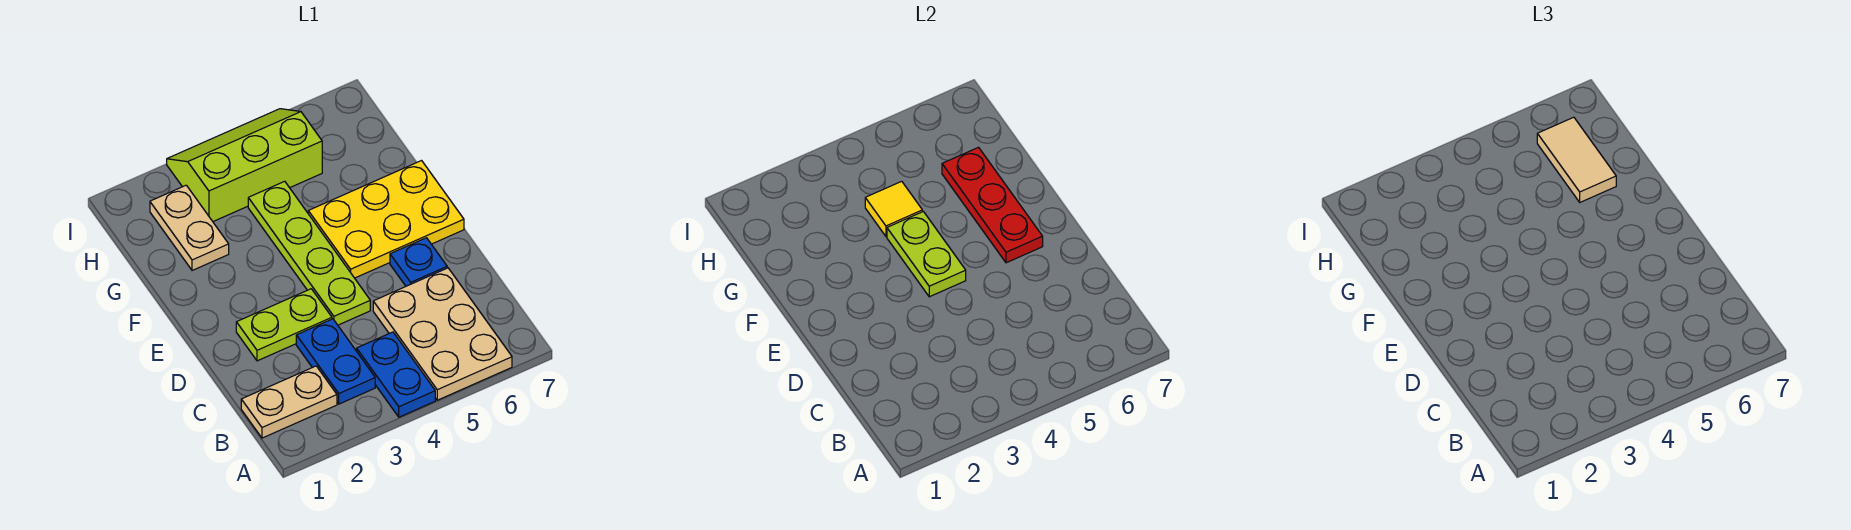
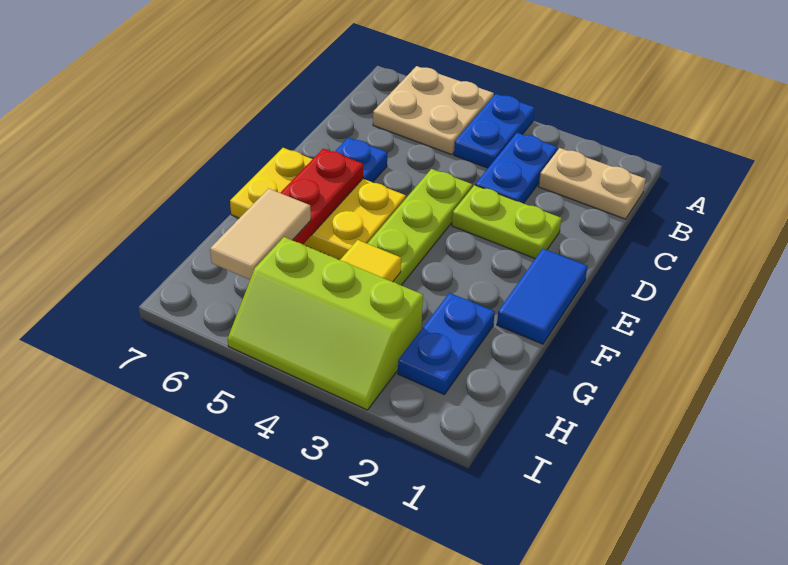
tan 2x3 plate [373,268,512,400] -> tan 2x2 plate [373,66,494,155]
none -> blue 1x2 tile [497,249,588,344]
lime 1x2 plate [887,212,966,297] -> none
tan 1x2 plate [150,185,229,270] -> blue 1x2 plate [398,293,495,394]

